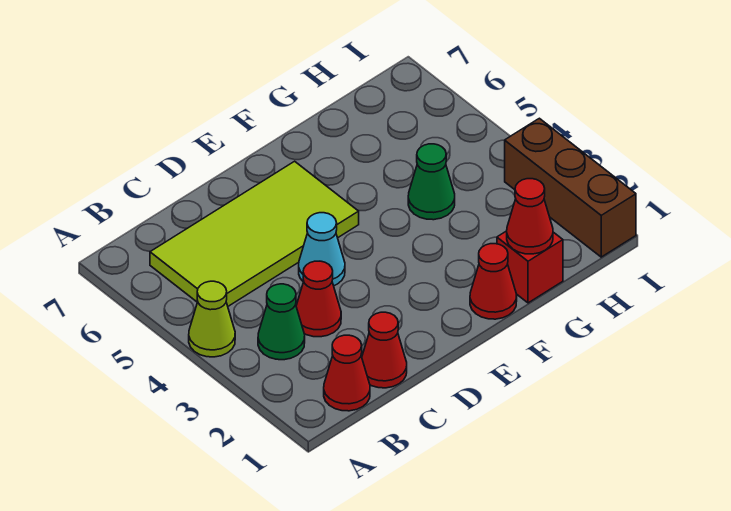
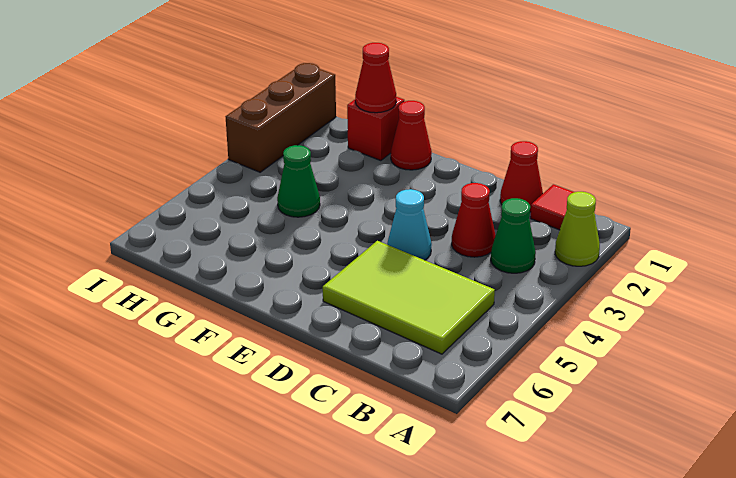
lime 1x1 cone [189,281,235,357] -> lime 1x1 cone moved to [555,192,600,266]
red 1x1 cone [324,335,370,411] -> red 1x1 tile [531,184,574,230]
lime 2x4 tile [150,161,359,306] -> lime 2x3 tile [323,241,495,354]

